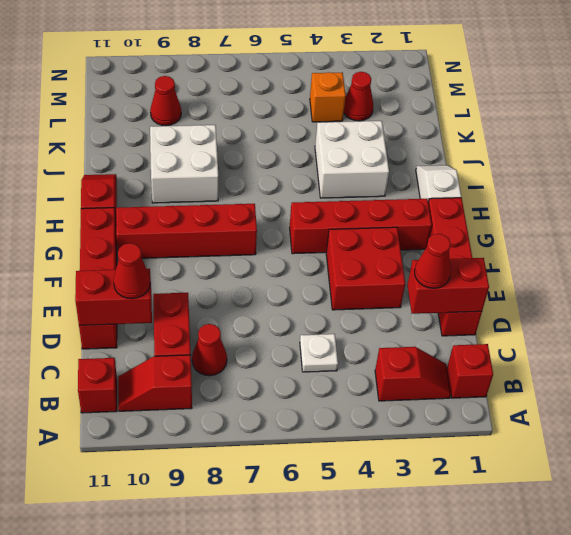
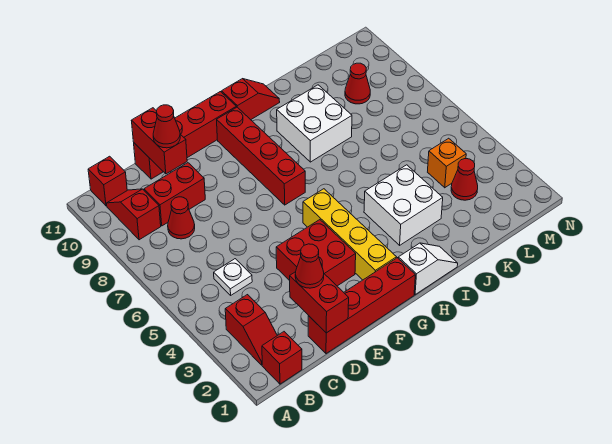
red 1x4 brick [290,199,432,254] -> yellow 1x4 brick [303,189,396,280]

